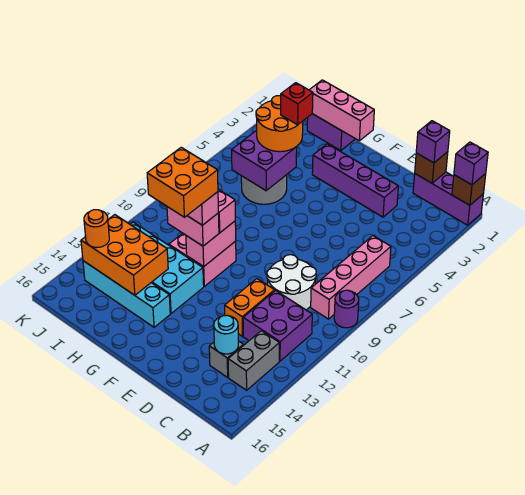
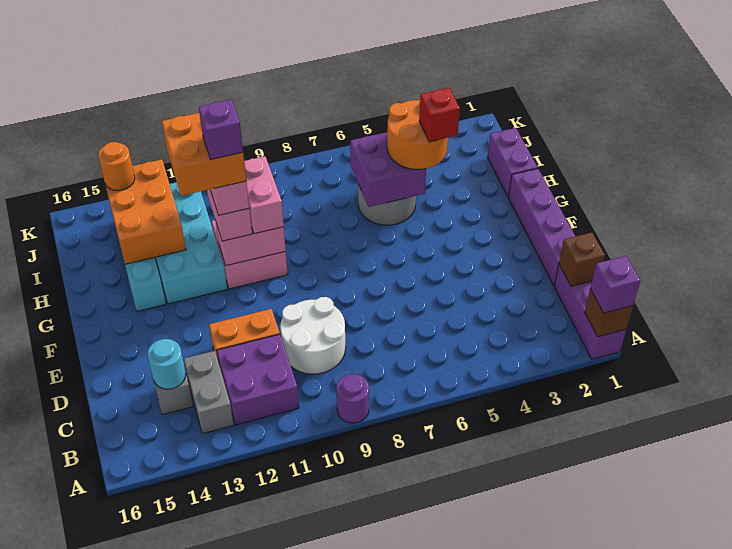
pink 1x4 brick [311,236,391,319] -> none
grey 1x2 brick [228,331,279,390] -> grey 1x2 brick turned to [184,351,234,434]
purple 1x1 brick [416,121,450,163] -> purple 1x1 brick moved to [199,100,243,159]
purple 1x4 brick [312,144,398,217] -> purple 1x4 brick moved to [509,169,575,286]
pink 1x3 brick [310,80,374,141] -> none

